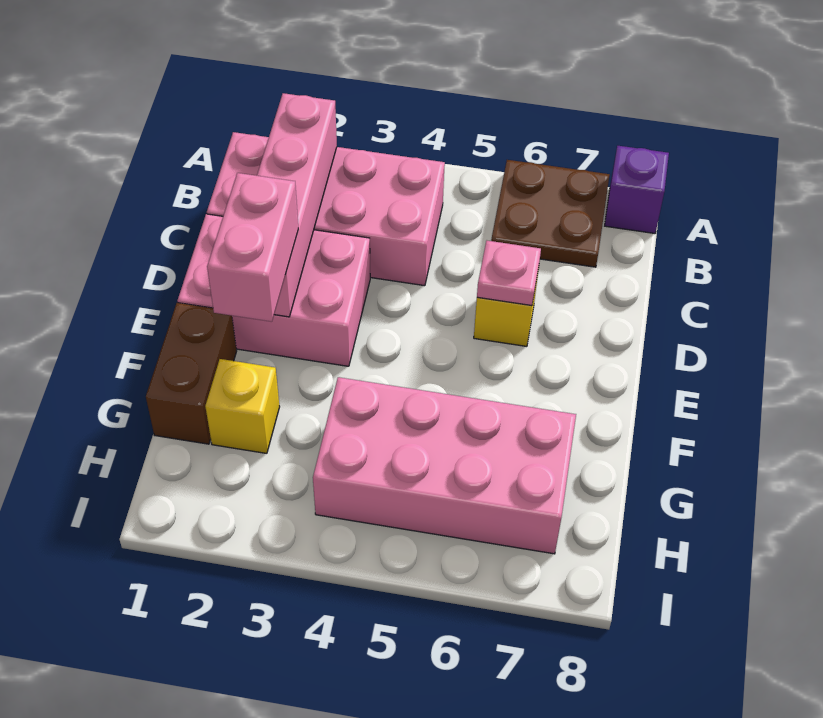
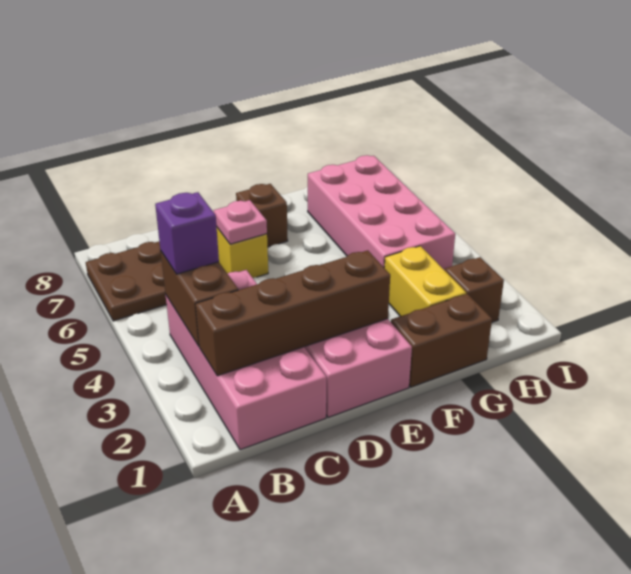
purple 1x1 brick [605,146,669,233] -> purple 1x1 brick moved to [155,192,219,274]
pink 1x4 brick [257,93,337,317] -> brown 1x4 brick [196,250,390,376]
none -> brown 1x2 brick [161,252,238,346]
pink 1x2 brick [207,173,298,322] -> none
none -> brown 1x1 brick [236,184,288,247]
yellow 1x1 brick [205,359,280,453] -> yellow 1x2 brick [384,246,466,316]
none -> brown 1x1 brick [445,257,504,322]

